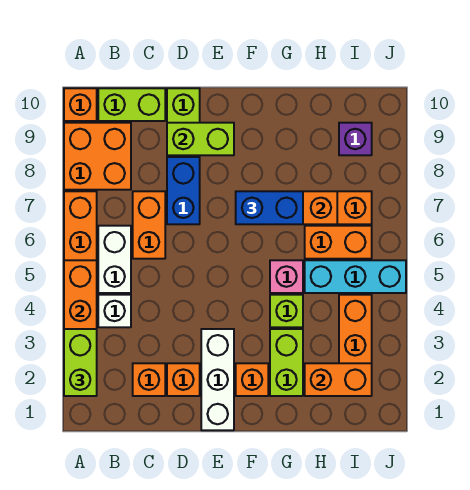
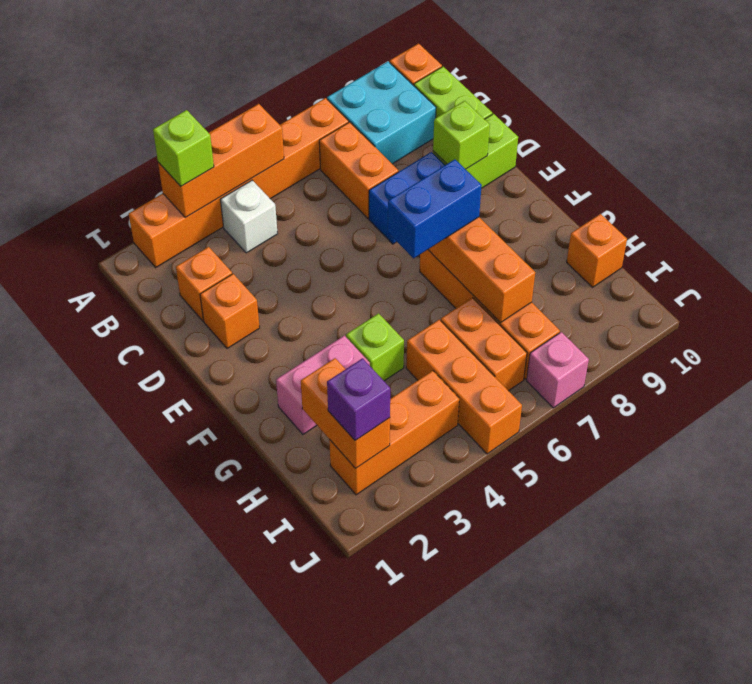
lime 1x2 brick [64,329,97,396] -> lime 1x1 brick [153,110,214,186]
orange 2x2 brick [64,123,131,190] -> cyan 2x2 brick [327,62,436,164]
white 1x2 brick [98,226,131,293] -> none
orange 1x2 brick [133,191,165,259] -> orange 1x2 brick turned to [319,122,398,218]
lime 1x2 brick [167,123,234,155] -> lime 1x1 brick [433,101,490,169]
white 1x3 brick [201,329,234,430] -> none
orange 1x1 brick [236,363,268,396] -> orange 1x1 brick moved to [567,214,627,287]
blue 1x2 brick [236,191,303,224] -> blue 1x2 brick turned to [388,159,482,258]
lime 1x2 brick [270,329,303,396] -> pink 1x2 brick [276,335,370,434]
pink 1x1 brick [270,260,303,293] -> pink 1x1 brick moved to [527,332,589,408]
cyan 1x3 brick [305,260,406,293] -> orange 1x3 brick [406,320,522,454]
purple 1x1 brick [339,123,372,155] -> purple 1x1 brick moved to [327,358,390,441]

